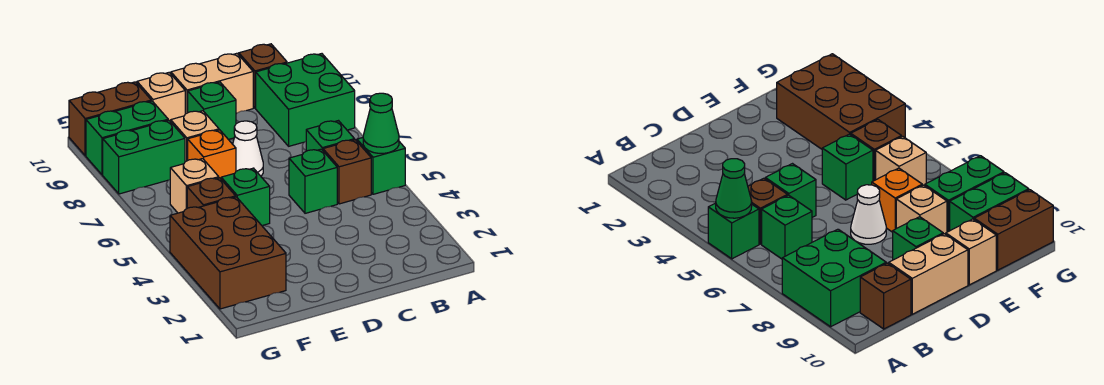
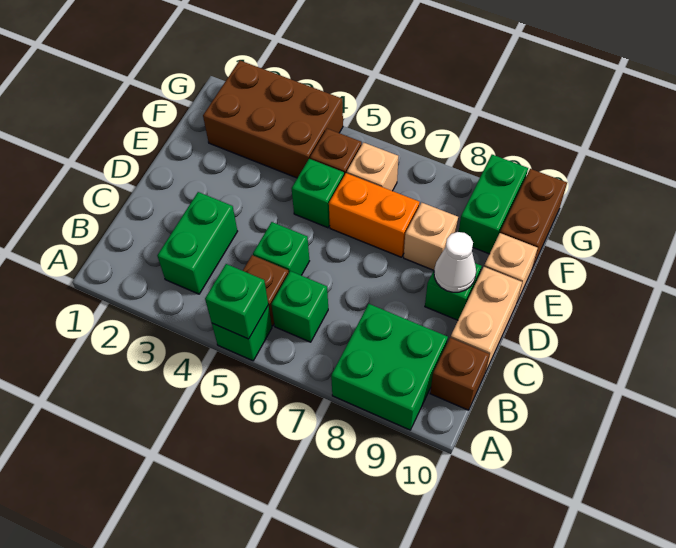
green 1x1 cone [363,93,399,153] -> green 1x1 brick [205,264,268,339]
white 1x1 cone [233,121,263,176] -> white 1x1 cone moved to [434,232,476,292]
orange 1x1 brick [188,130,236,179] -> orange 1x2 brick [329,173,420,257]
green 1x2 brick [103,120,185,194] -> green 1x2 brick moved to [157,192,238,294]

